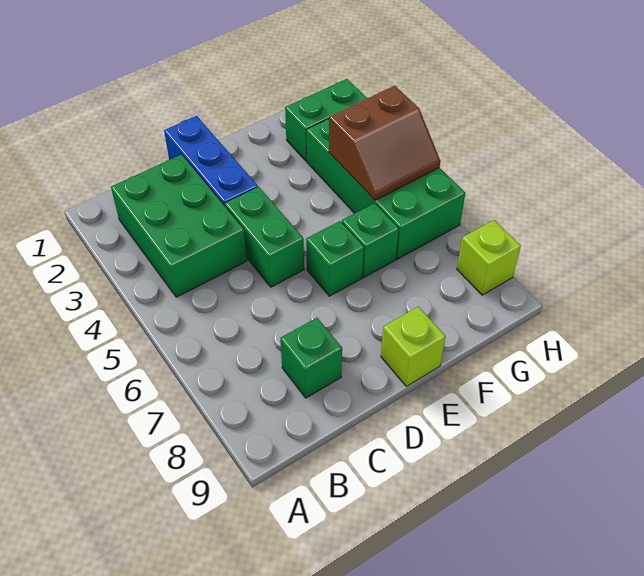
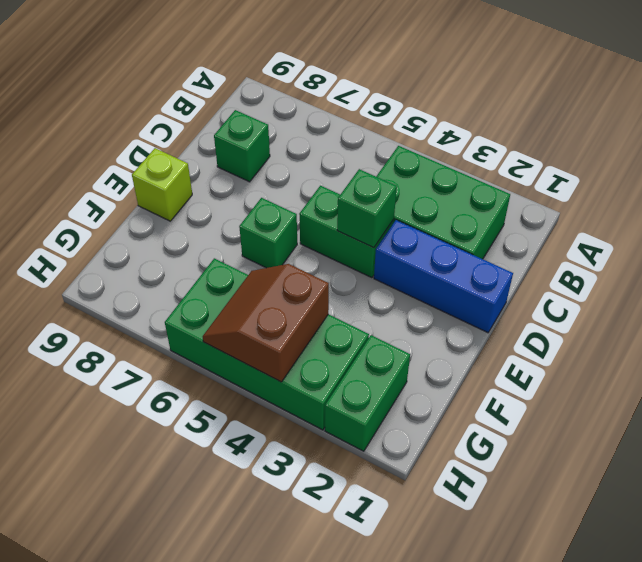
green 1x1 brick [342,203,399,277] -> green 1x1 brick moved to [337,169,397,248]
lime 1x1 brick [457,220,521,295] -> none

